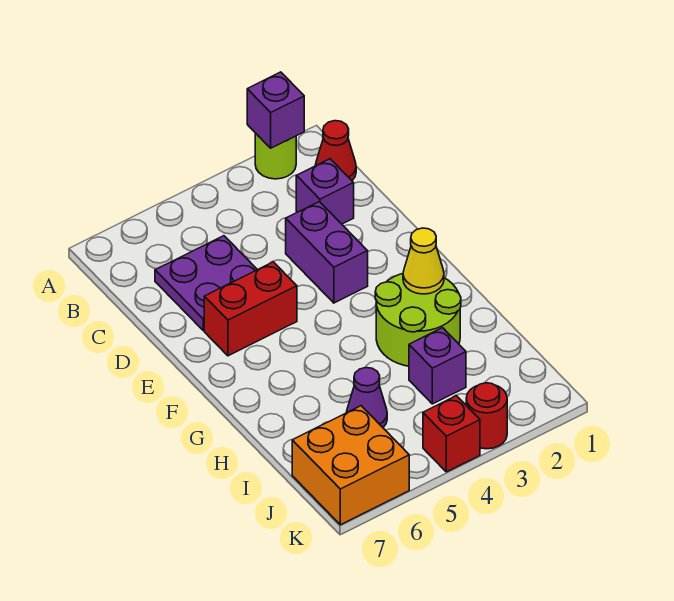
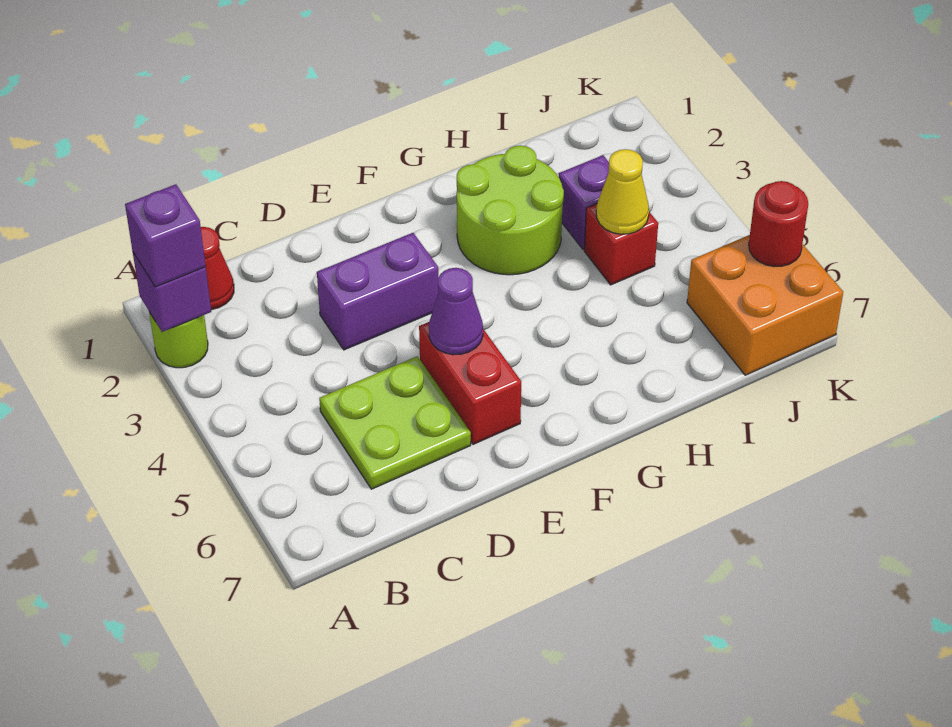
purple 1x1 brick [296,159,354,224] -> purple 1x1 brick moved to [125,184,206,287]
purple 2x2 plate [155,236,257,330] -> lime 2x2 plate [319,356,471,489]
yellow 1x1 cone [403,228,444,294] -> yellow 1x1 cone moved to [596,149,649,234]
purple 1x1 cone [346,368,387,427] -> purple 1x1 cone moved to [429,268,483,355]
red 1x1 round brick [466,383,507,449] -> red 1x1 round brick moved to [749,181,808,267]
red 1x1 brick [423,396,480,472] -> red 1x1 brick moved to [584,204,658,285]

